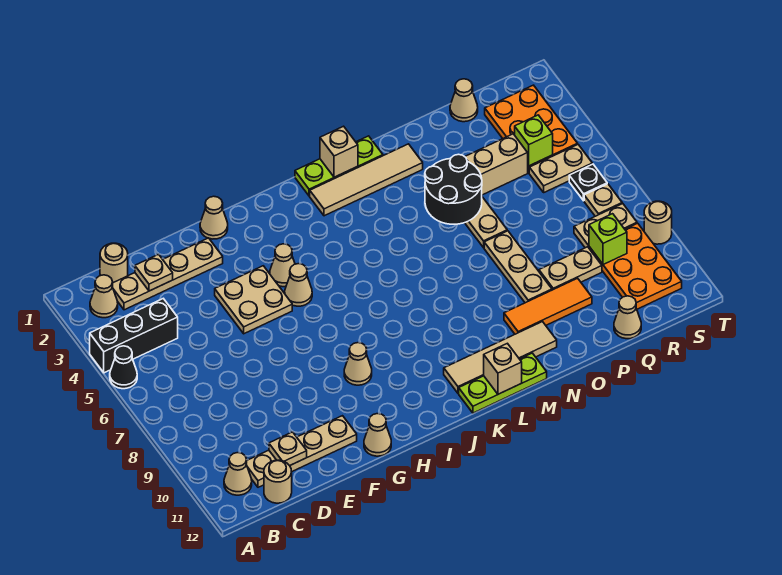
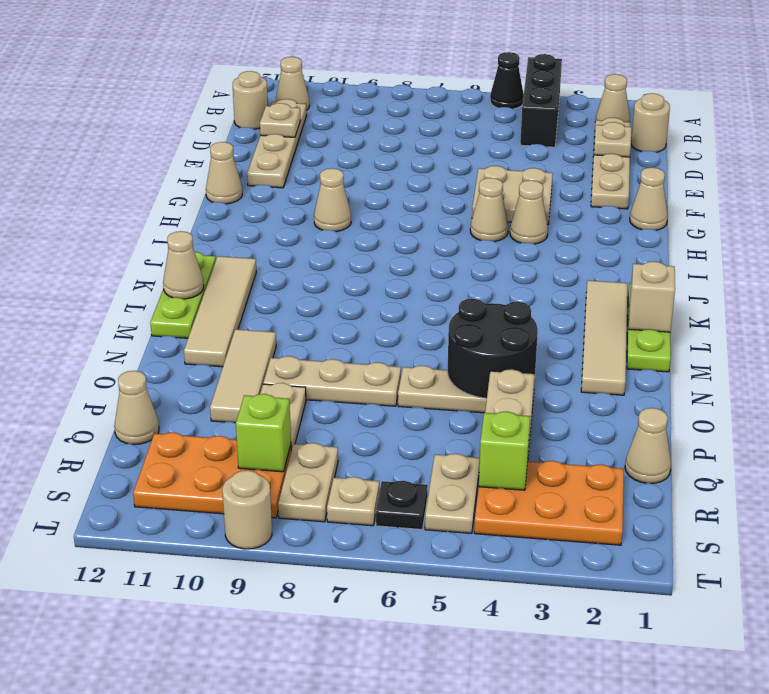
tan 1x1 brick [484,343,522,394] -> tan 1x1 cone [163,231,204,299]
orange 1x3 tile [504,278,592,334] -> tan 1x3 tile [210,329,276,423]

